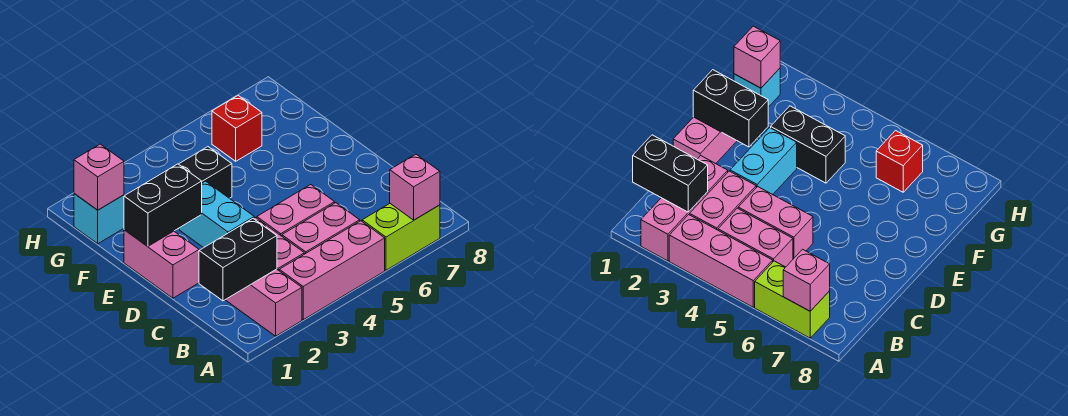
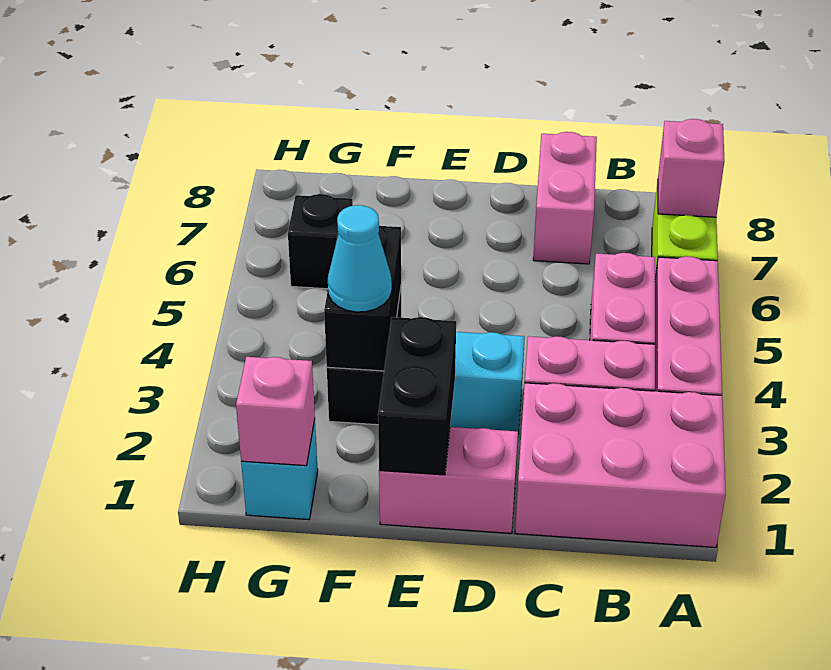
pink 1x3 brick [226,269,302,336] -> pink 2x3 brick [515,383,726,547]
black 1x2 brick [199,219,277,301] -> black 1x2 brick moved to [324,225,401,371]
pink 1x2 brick [257,185,335,236] -> pink 1x2 brick moved to [533,132,597,264]
none -> cyan 1x1 cone [328,205,392,312]
red 1x1 brick [212,96,262,161] -> black 1x1 brick [288,194,353,289]

